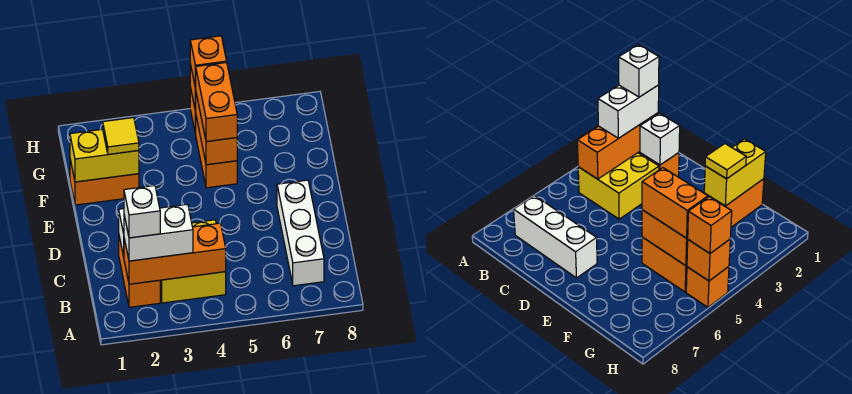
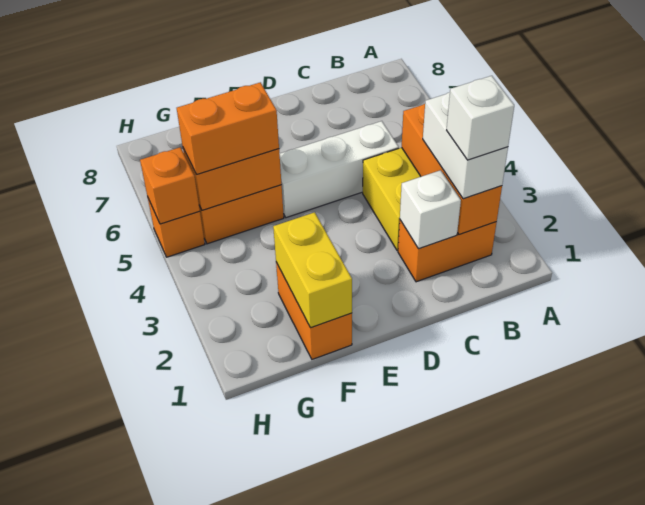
white 1x3 brick [277,180,324,286] -> white 1x3 brick moved to [280,121,399,218]
yellow 1x1 tile [103,118,139,154] -> none
orange 1x1 brick [190,36,227,88] -> none

